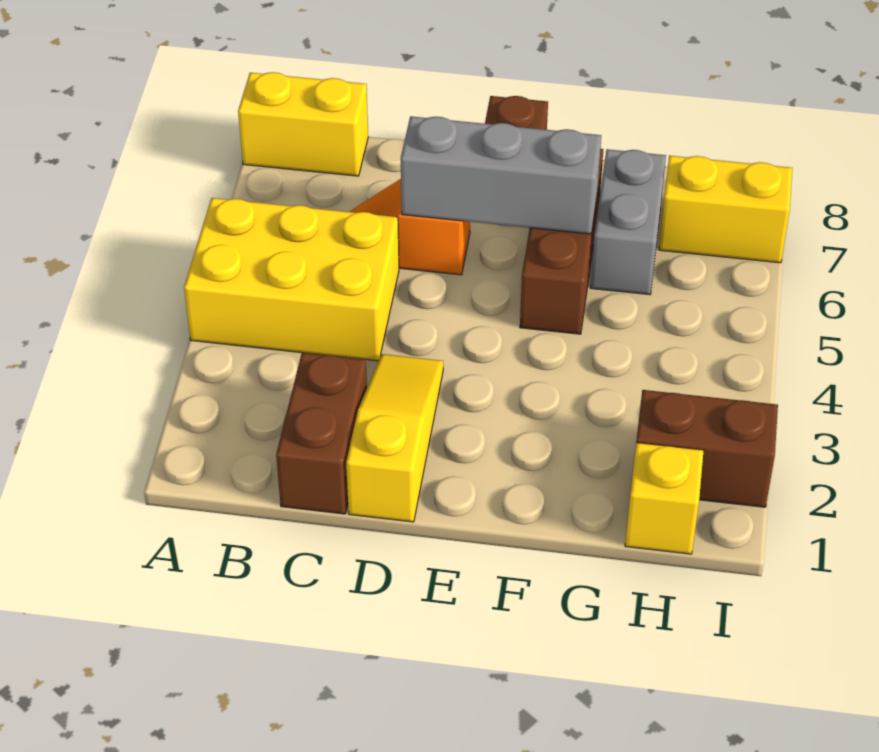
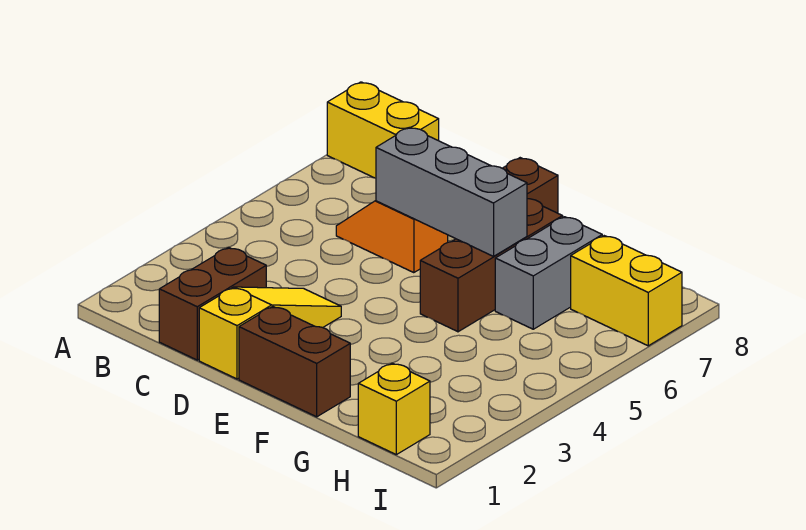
yellow 2x3 brick [184,198,399,361] -> none
brown 1x2 brick [636,390,778,507] -> brown 1x2 brick moved to [239,307,350,417]

